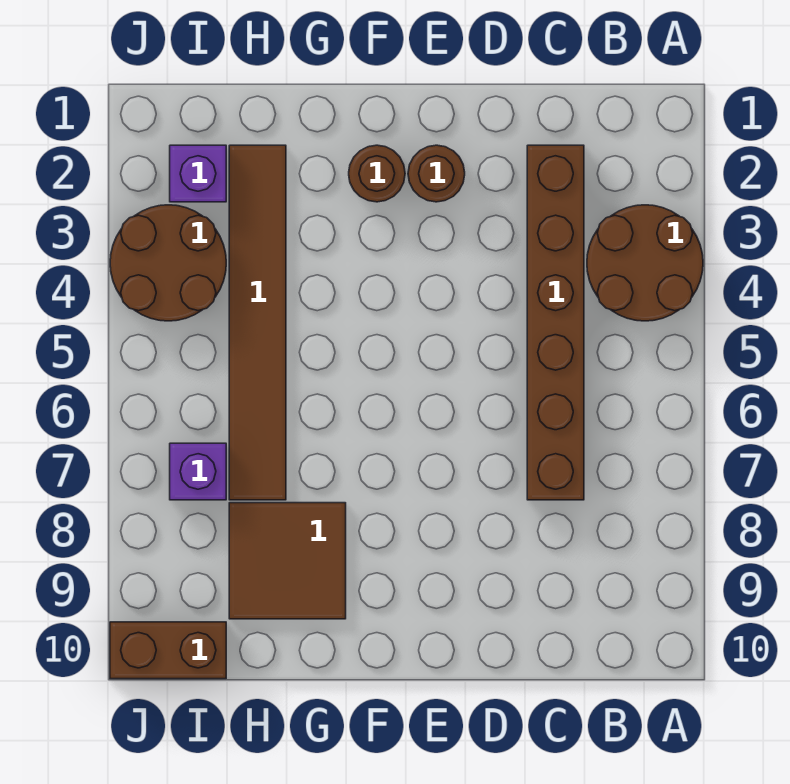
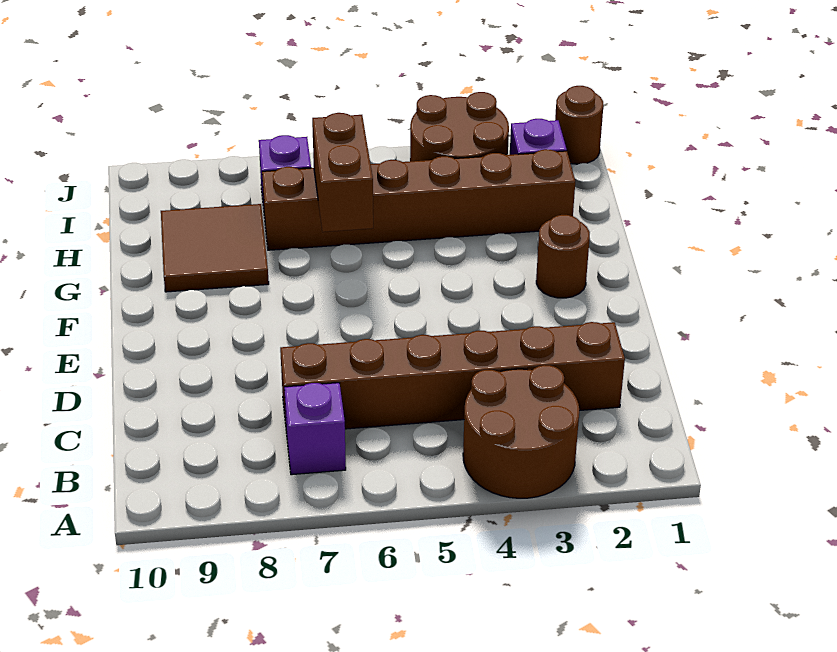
none -> purple 1x1 brick [284,383,346,475]
brown 1x1 round brick [408,145,465,202] -> brown 1x1 round brick moved to [555,86,603,164]
brown 1x6 tile [229,145,286,500] -> brown 1x6 brick [262,149,575,250]
brown 1x2 brick [110,622,226,679] -> brown 1x2 brick moved to [312,113,373,232]

